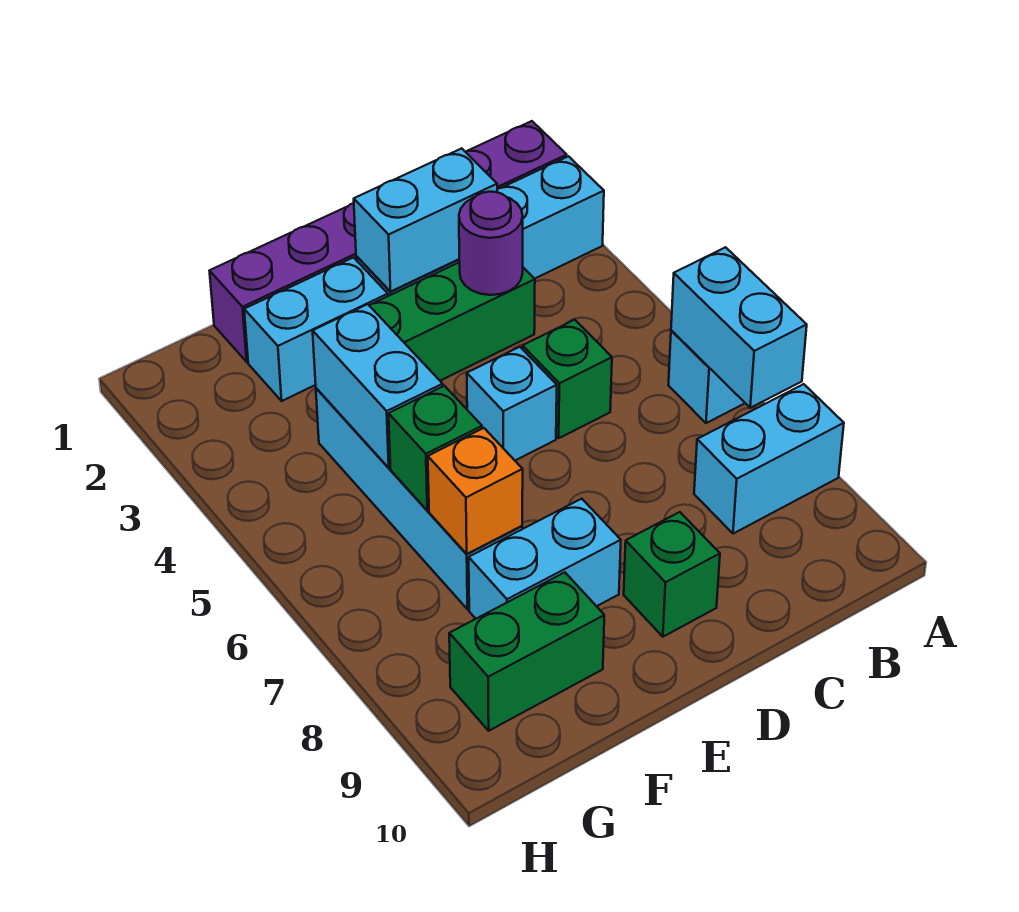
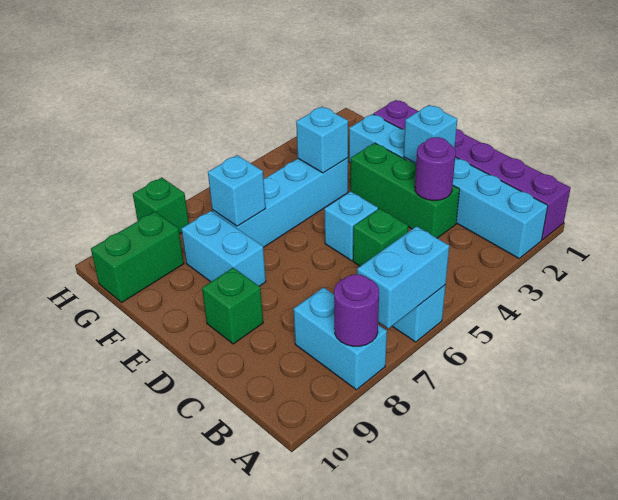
none -> purple 1x1 round brick [334,274,379,346]
cyan 1x2 brick [354,148,497,291] -> cyan 1x1 brick [403,105,457,163]
cyan 1x2 brick [313,304,443,468] -> cyan 1x1 brick [296,107,348,173]
green 1x1 brick [389,386,482,510] -> green 1x1 brick moved to [133,177,189,234]
orange 1x1 brick [428,428,523,554] -> cyan 1x1 brick [208,155,266,226]
green 1x2 brick [449,572,604,731] -> green 1x2 brick turned to [91,212,184,302]

